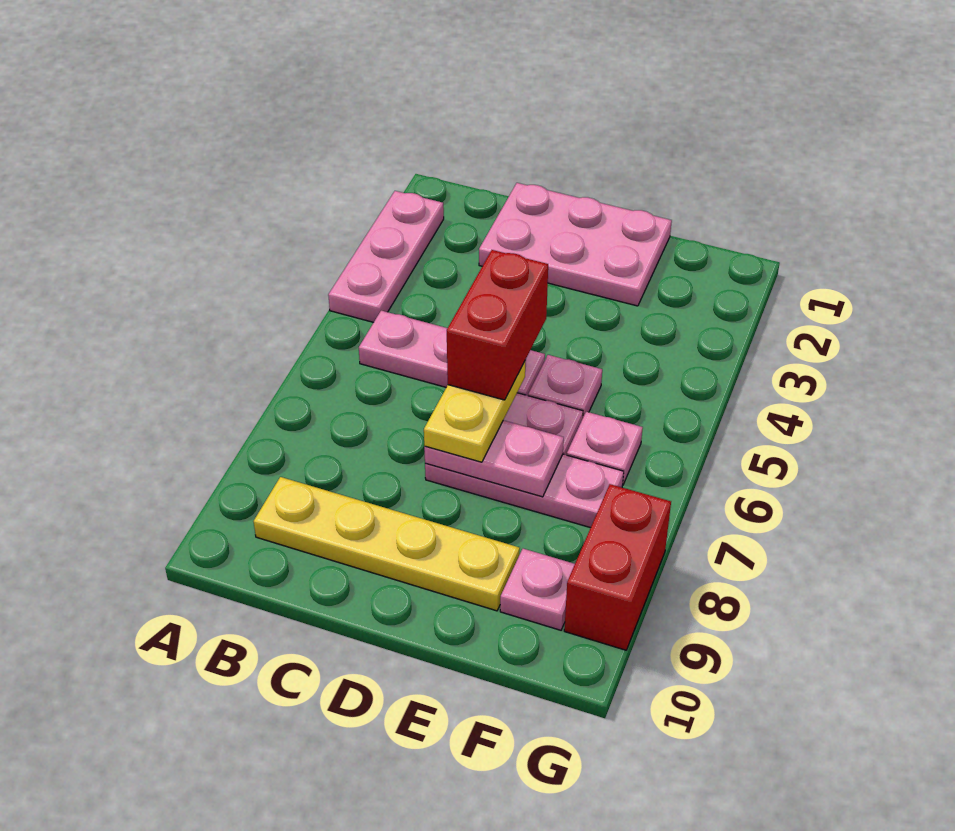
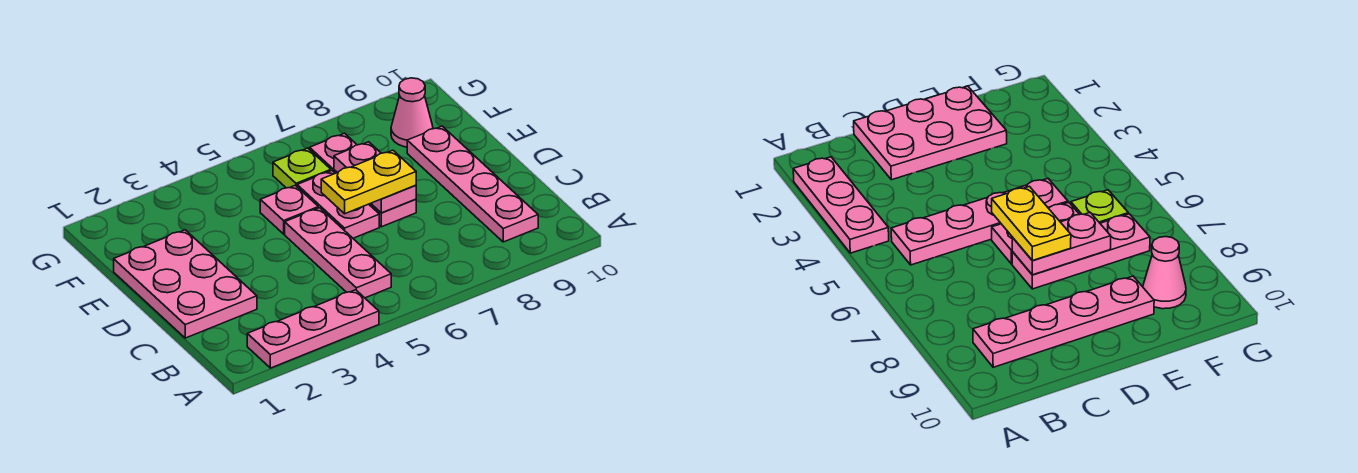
yellow 1x4 plate [253,477,520,611] -> pink 1x4 plate [407,126,538,242]
red 1x2 brick [447,250,548,400] -> none
pink 1x1 plate [567,412,643,484] -> lime 1x1 plate [273,148,331,188]
pink 1x1 plate [500,549,575,630] -> pink 1x1 cone [391,78,433,147]
red 1x2 brick [564,484,671,650] -> none

